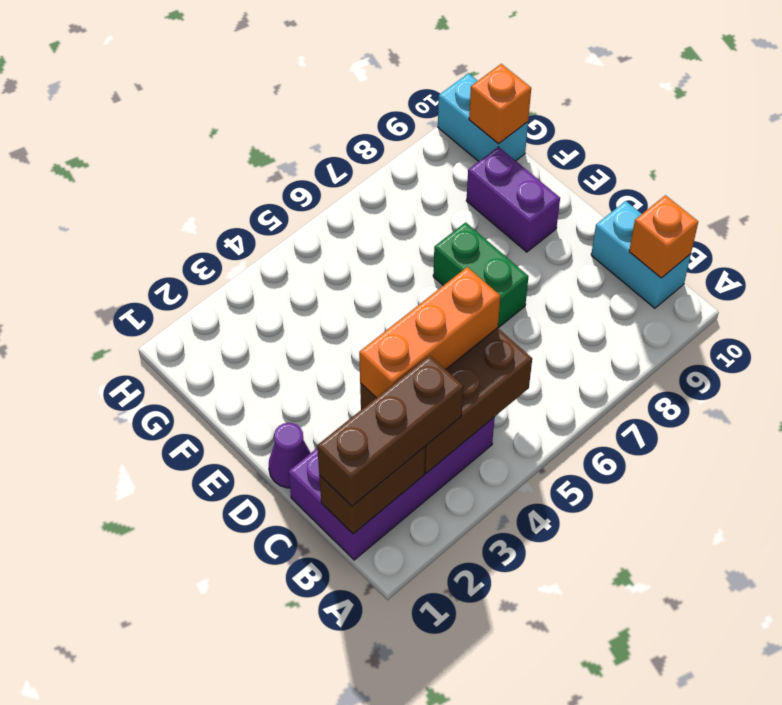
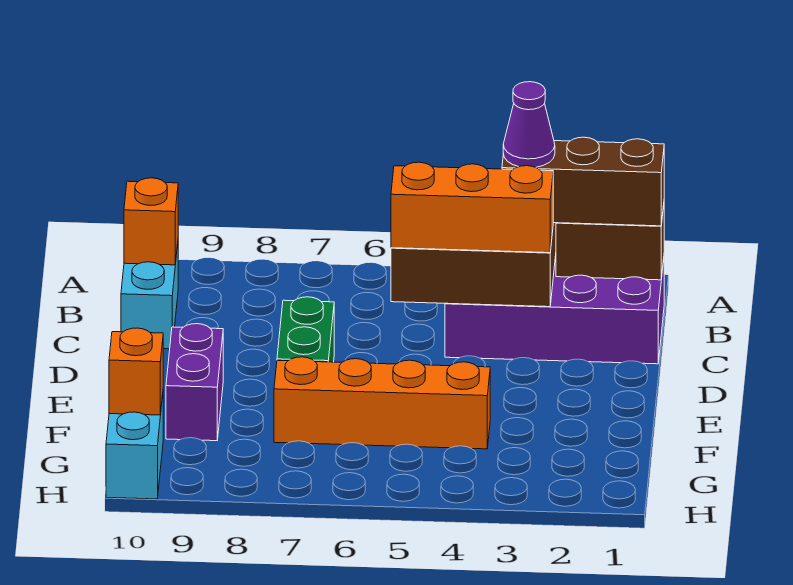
purple 1x1 cone [269,423,311,488] -> purple 1x1 cone moved to [503,82,555,167]
none -> orange 1x4 brick [274,357,490,449]

